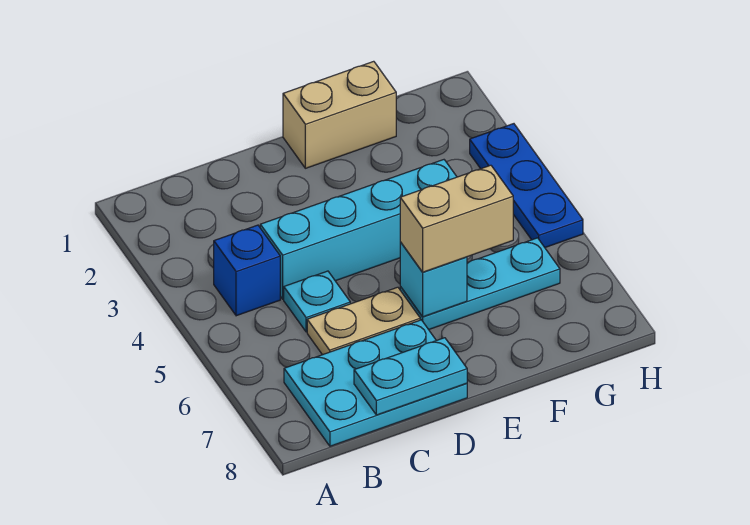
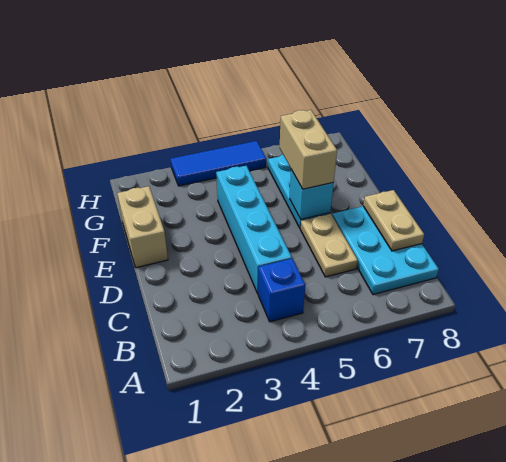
cyan 1x1 plate [284,271,350,332] -> none
cyan 1x2 plate [354,338,467,415] -> tan 1x2 plate [363,190,424,251]
blue 1x3 plate [470,124,583,247] -> blue 1x3 tile [171,141,266,186]

